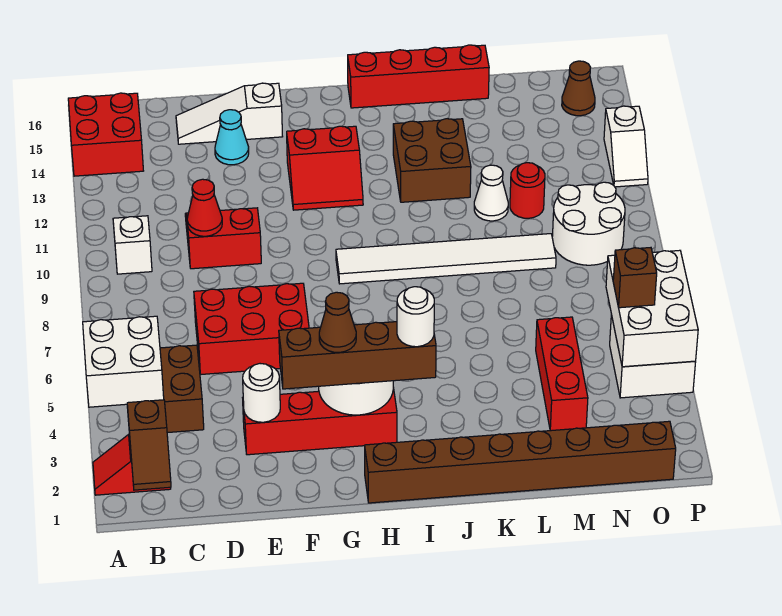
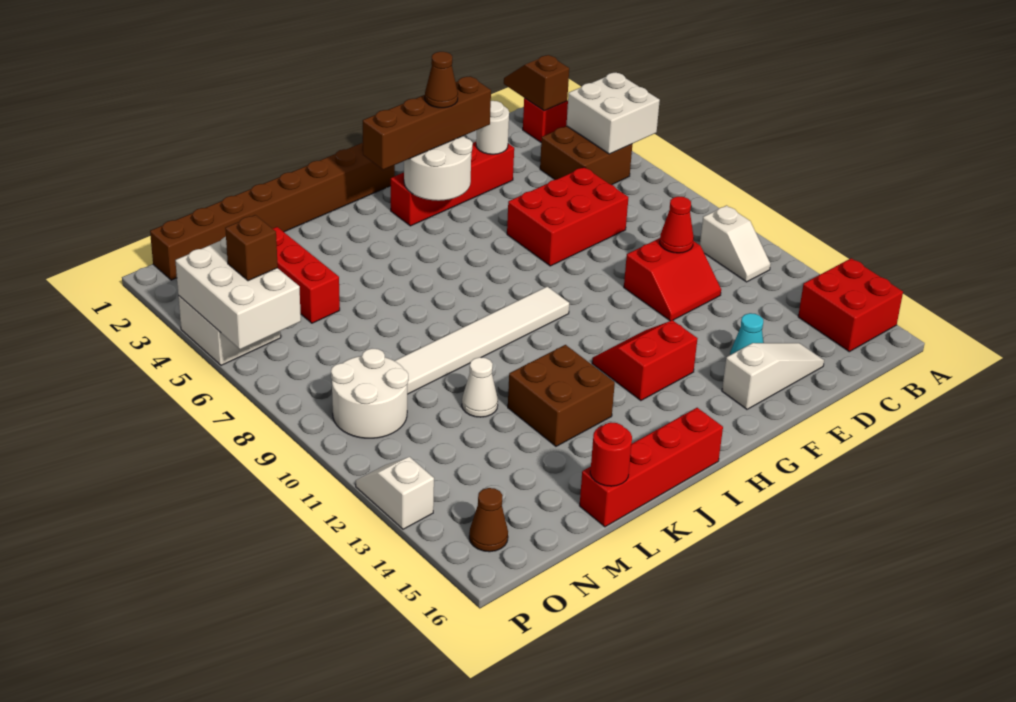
white 1x1 round brick [397,287,434,347] -> none
red 1x1 round brick [510,163,545,218] -> red 1x1 round brick moved to [590,422,632,486]

